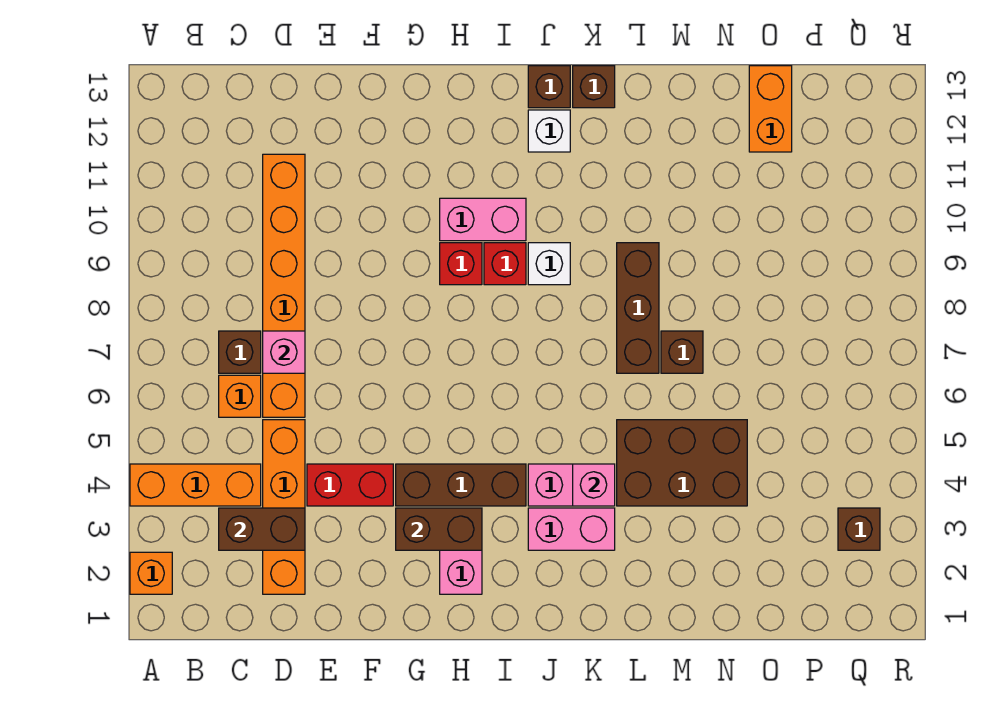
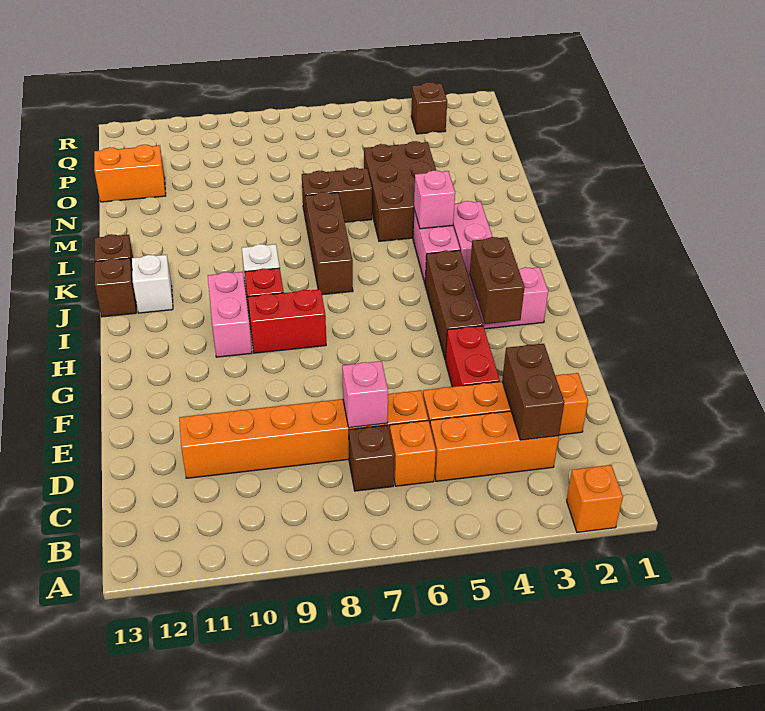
orange 1x3 brick [130,464,261,506] -> orange 1x3 brick turned to [430,411,559,481]
red 1x1 brick [440,243,482,285] -> red 1x2 brick [248,289,326,353]
brown 1x3 brick [617,243,659,373] -> brown 1x3 brick turned to [305,192,353,295]
brown 1x1 brick [661,331,703,373] -> brown 1x2 brick [302,168,372,225]

